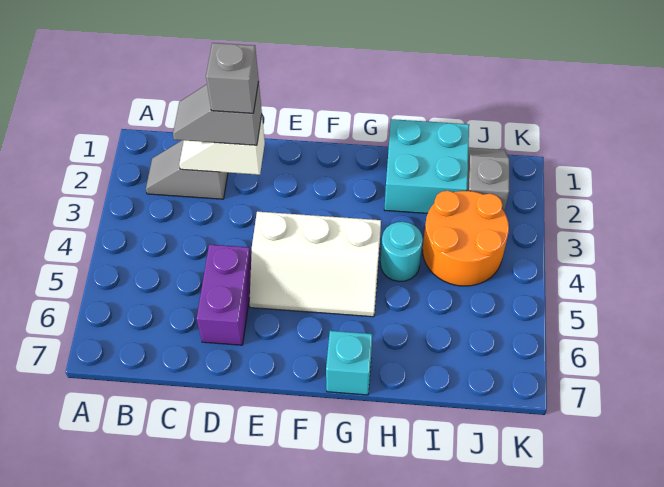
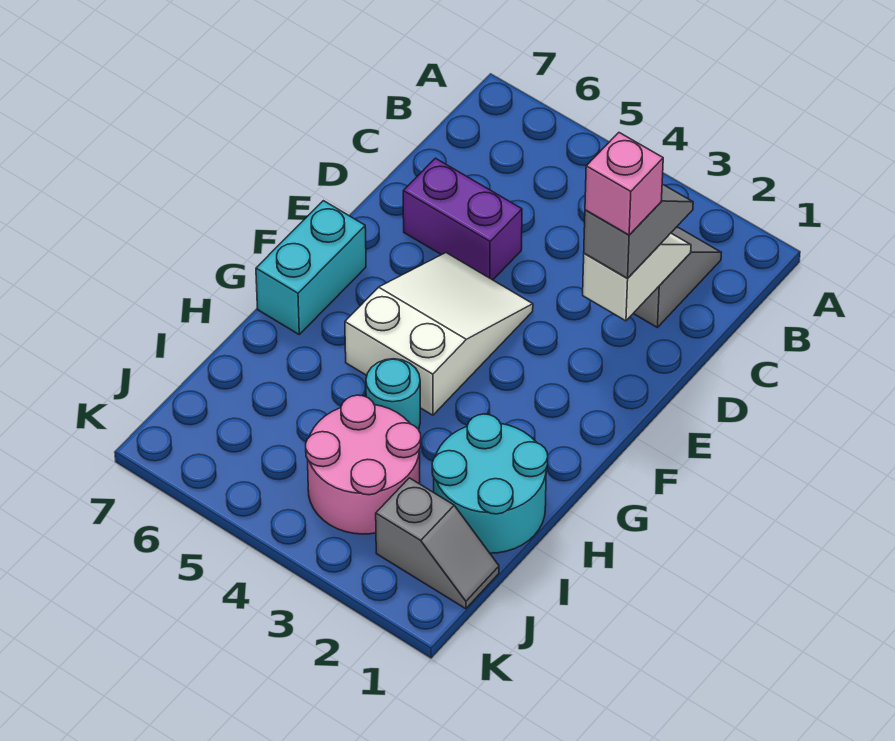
grey 1x1 brick [206,43,259,113] -> pink 1x1 brick [585,133,663,235]
white 2x3 slope [249,212,381,317] -> white 2x3 slope turned to [345,253,533,415]
cyan 1x1 brick [326,331,372,395] -> cyan 1x2 brick [256,201,366,334]
cyan 2x2 brick [384,119,469,213] -> cyan 2x2 round brick [432,414,548,553]
orange 2x2 round brick [423,191,509,286] -> pink 2x2 round brick [306,395,421,534]

